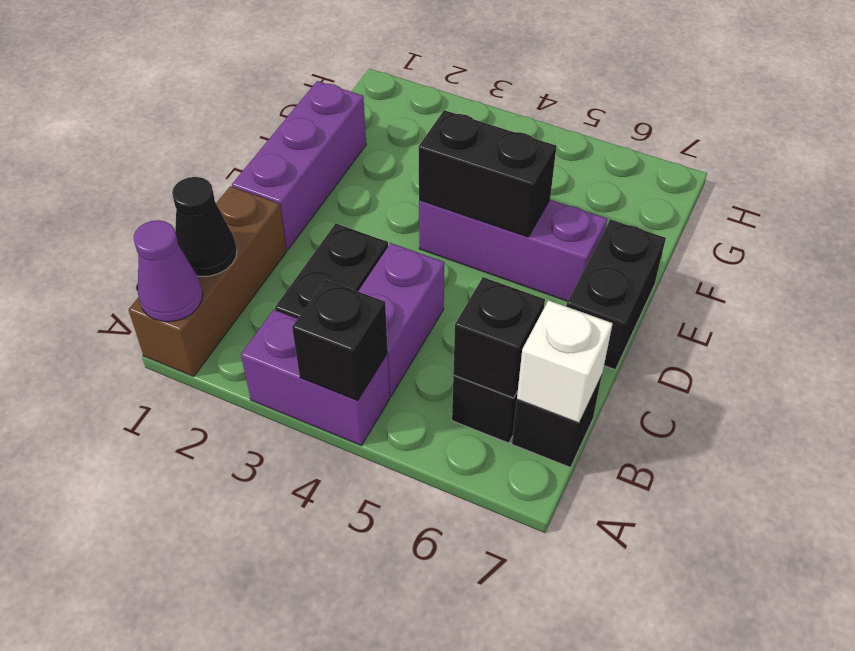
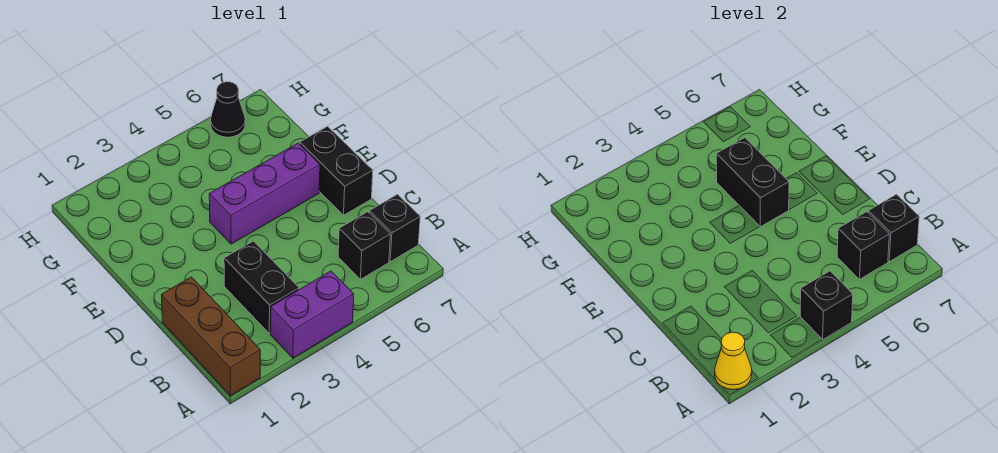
purple 1x1 cone [134,220,203,322] -> yellow 1x1 cone [715,332,752,390]
black 1x1 cone [172,177,237,276] -> black 1x1 cone moved to [211,82,245,137]
purple 1x2 brick [358,243,444,396] -> none
white 1x1 brick [517,300,613,423] -> black 1x1 brick [868,194,919,262]
purple 1x3 brick [232,81,366,250] -> none
black 1x2 brick [419,110,556,237] -> black 1x2 brick turned to [716,138,789,227]

